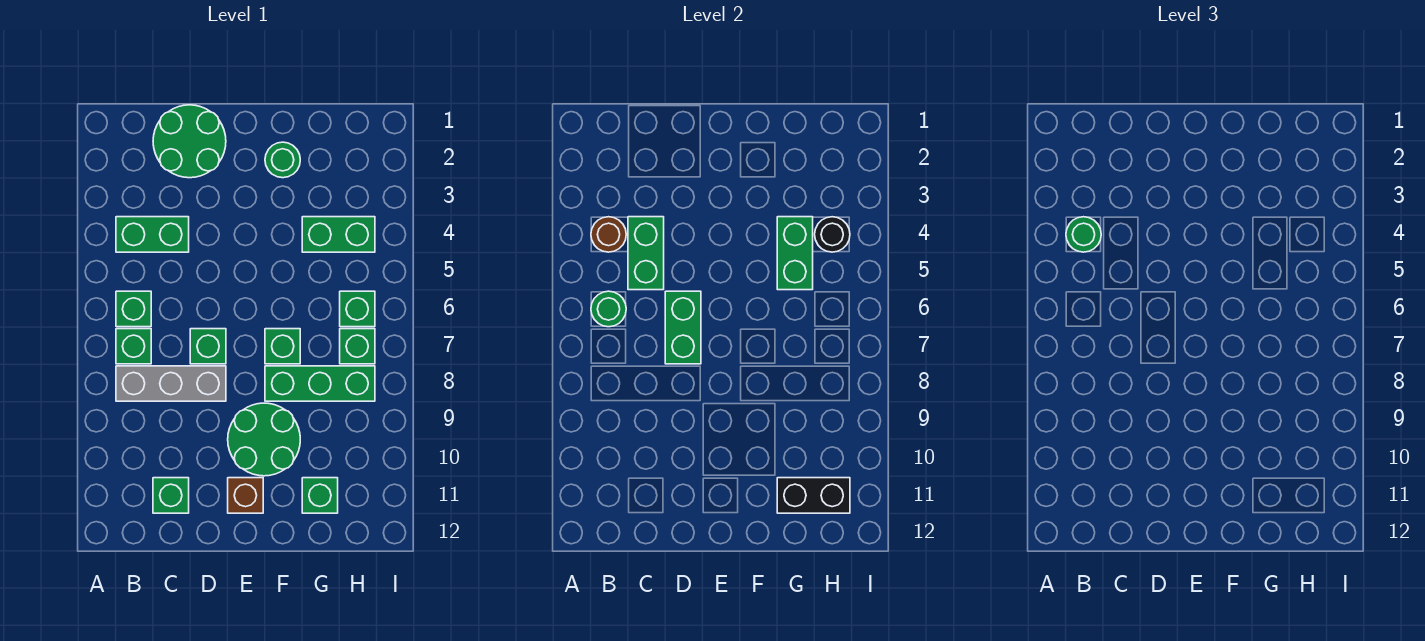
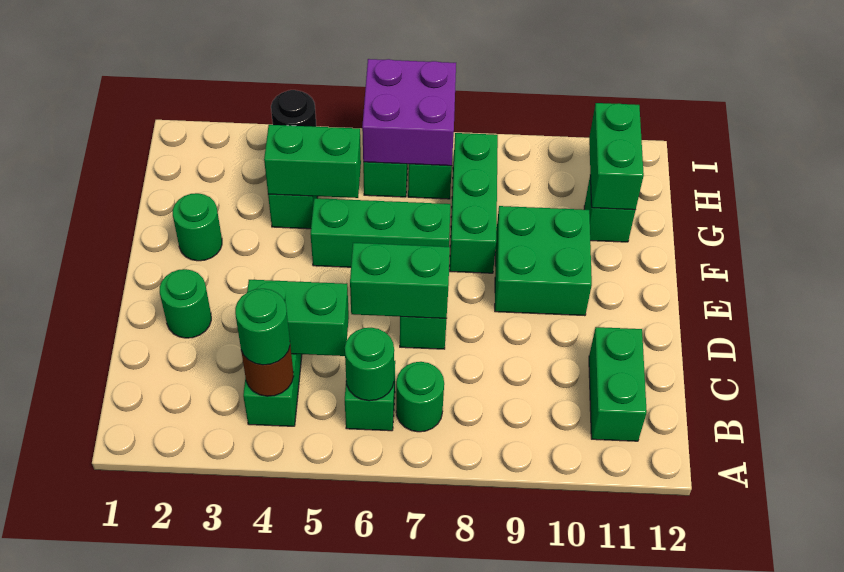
green 1x1 brick [116,329,151,364] -> green 1x1 round brick [396,362,444,432]
grey 1x3 brick [116,366,226,401] -> none
green 2x2 round brick [153,105,226,178] -> green 1x1 round brick [160,269,211,338]
green 1x1 brick [153,478,189,513] -> green 1x2 brick [589,327,647,441]
green 2x2 round brick [228,403,300,476] -> green 2x2 brick [495,206,592,316]
brown 1x1 brick [228,478,263,513] -> none
green 1x1 brick [265,329,300,364] -> green 1x3 brick [311,198,450,267]
black 1x2 brick [777,478,850,513] -> green 1x2 brick [589,103,644,210]
none -> purple 2x2 brick [362,59,456,166]

